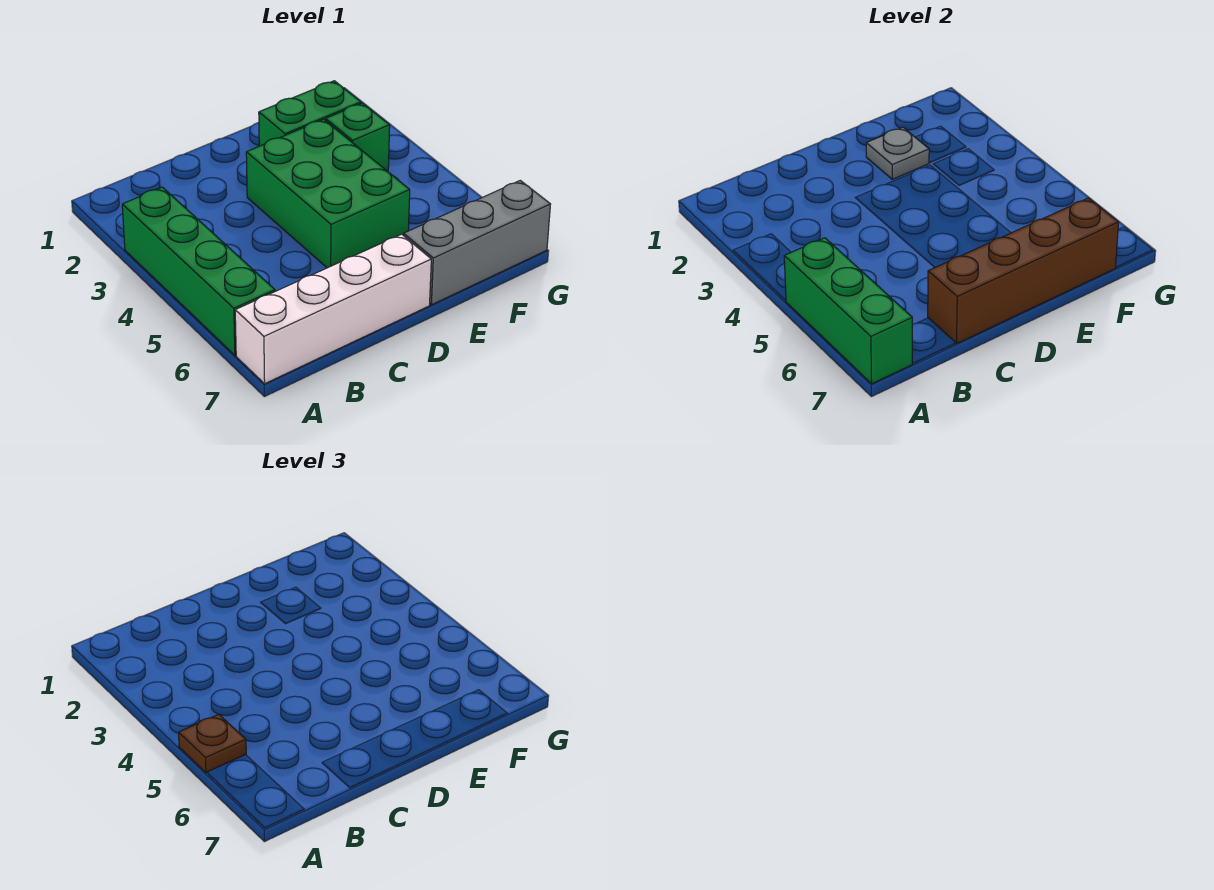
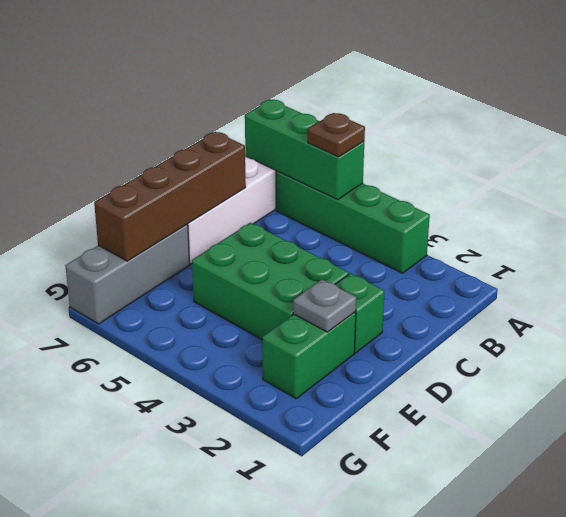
green 1x1 brick [326,103,390,171] -> green 1x1 brick moved to [335,273,384,353]

